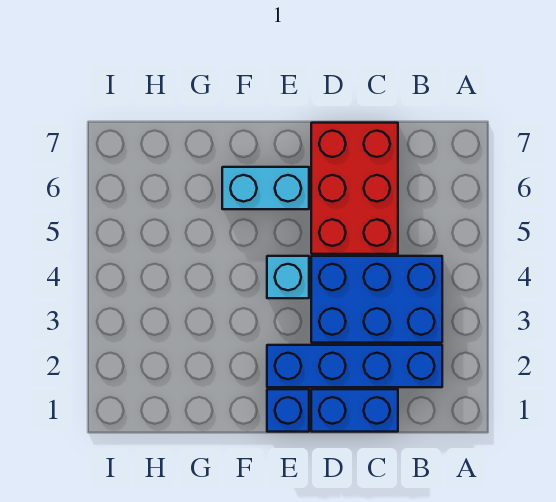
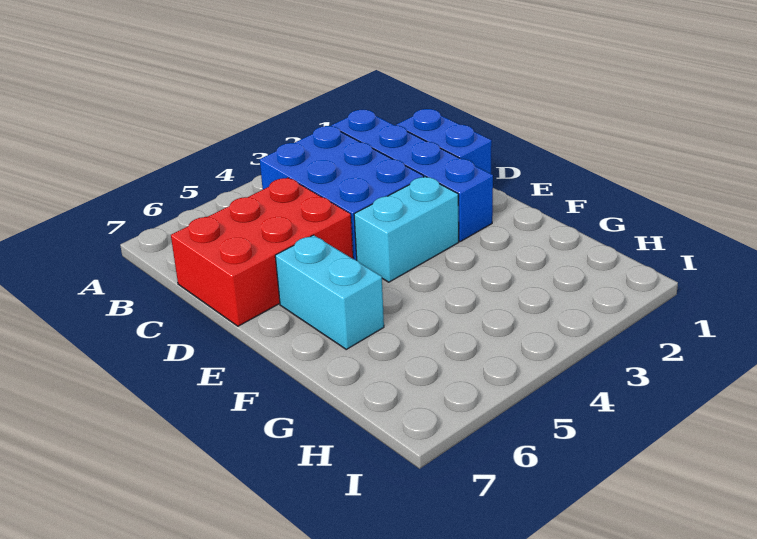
blue 1x1 brick [267,389,309,432] -> none
cyan 1x1 brick [267,256,309,298] -> cyan 1x2 brick [354,176,459,282]

